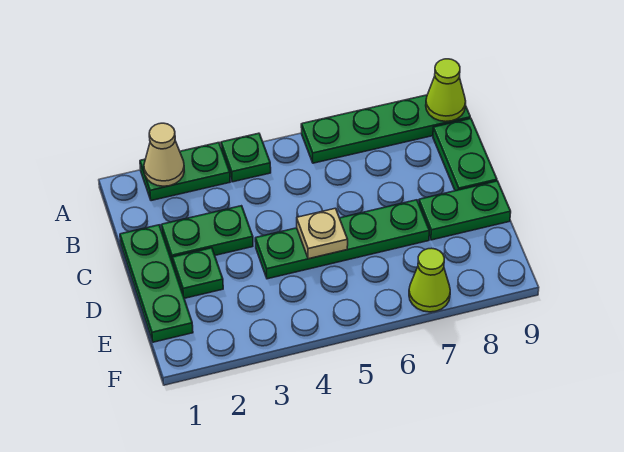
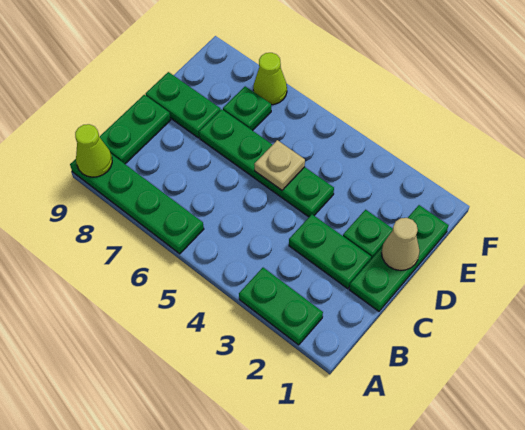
tan 1x1 cone [144,123,184,186] -> tan 1x1 cone moved to [382,218,420,270]
green 1x1 plate [221,133,271,182] -> green 1x1 plate moved to [223,86,271,131]

